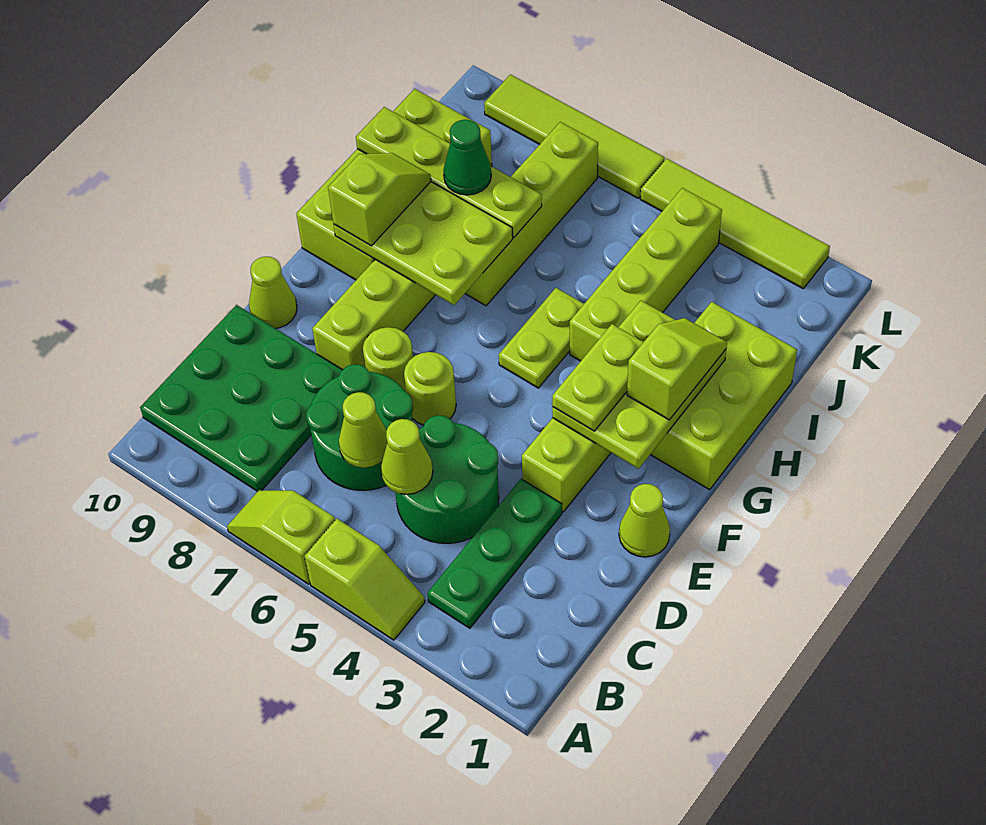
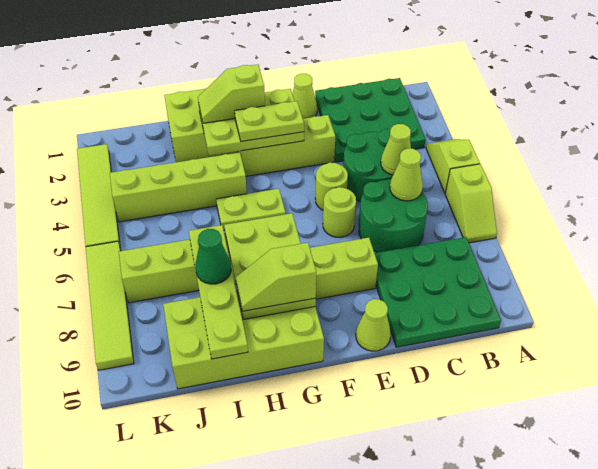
green 1x3 plate [428,479,562,628] -> green 3x3 plate [315,78,426,162]
lime 1x1 round brick [363,327,413,392] -> lime 1x1 round brick moved to [315,163,348,210]

